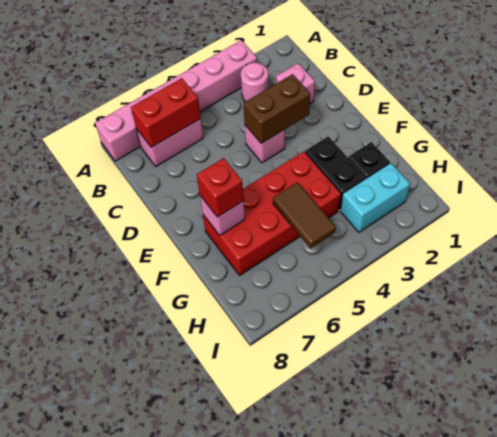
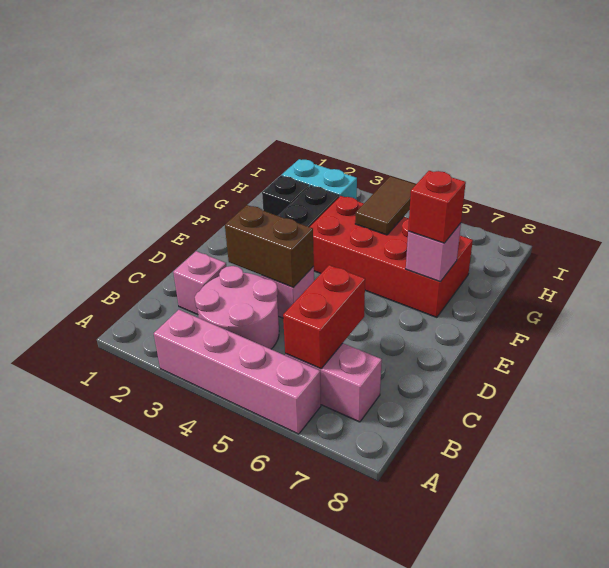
pink 1x6 brick [95,40,257,161] -> pink 1x4 brick [154,310,321,434]
pink 1x1 round brick [241,63,269,102] -> pink 2x2 round brick [195,266,279,349]
red 1x2 brick [131,78,201,147] -> red 1x2 brick turned to [283,265,365,369]

